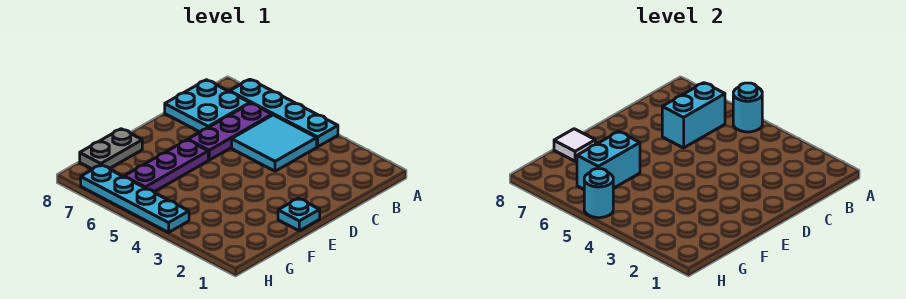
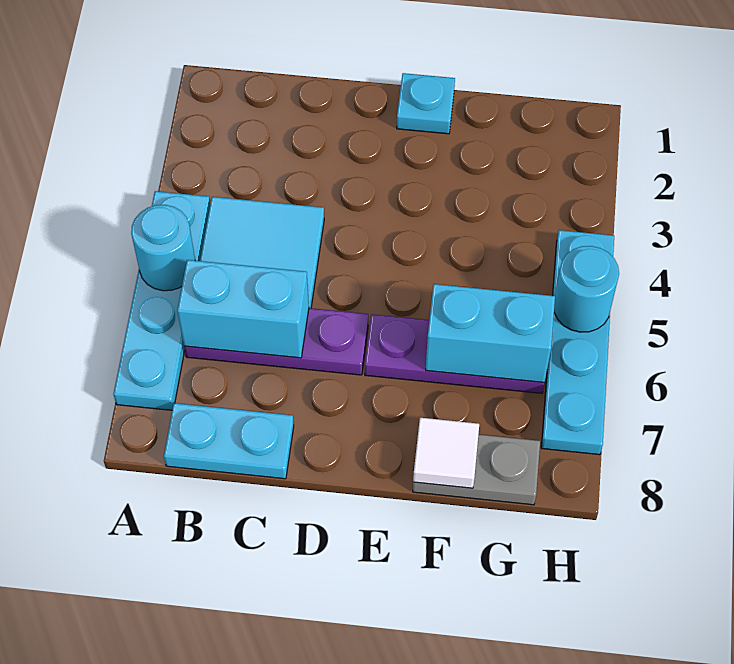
cyan 2x2 plate [165,80,250,132] -> cyan 1x2 plate [164,403,294,479]

